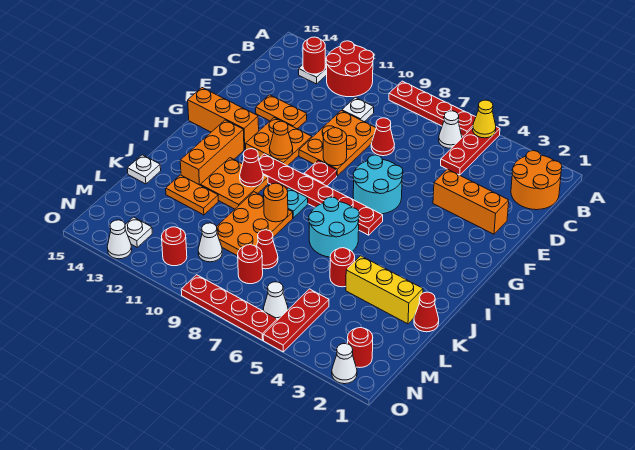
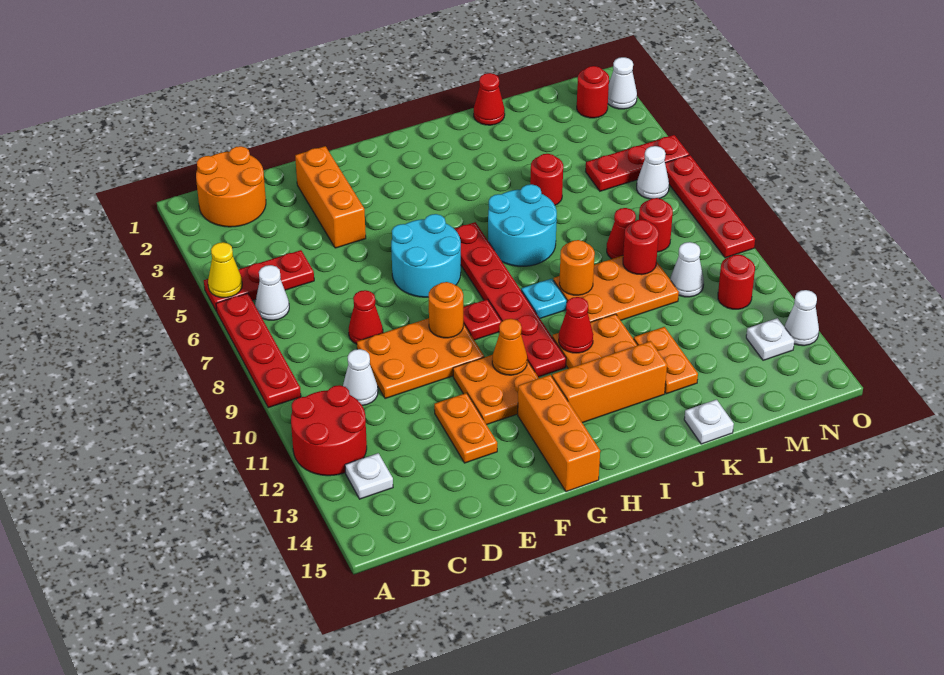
red 1x1 round brick [303,37,325,74] -> red 1x1 round brick moved to [623,220,659,275]
white 1x1 plate [342,97,374,122] -> white 1x1 cone [343,349,378,406]
yellow 1x3 brick [346,256,423,324] -> none

